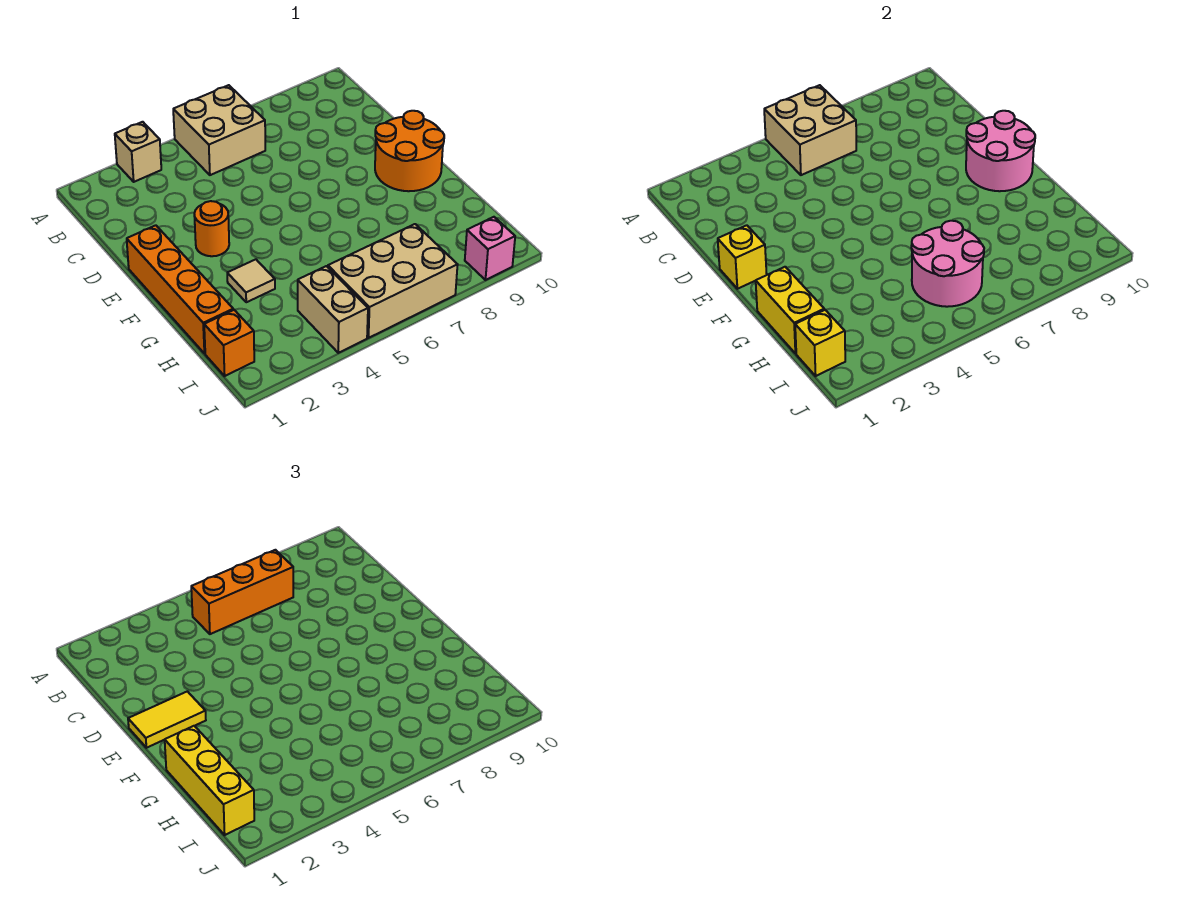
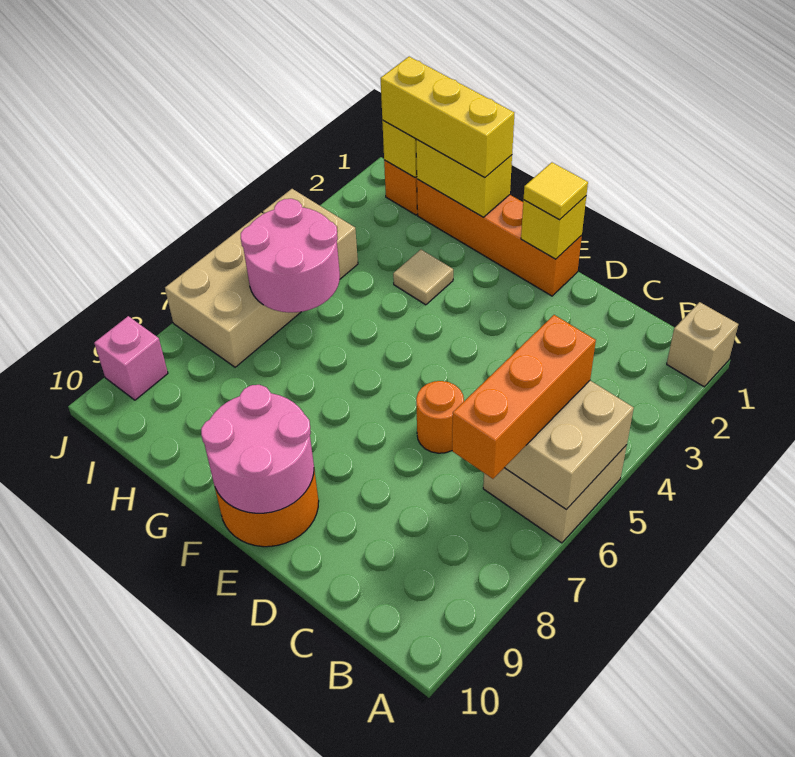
tan 1x1 brick [115,122,161,182] -> tan 1x1 brick moved to [667,302,738,387]
yellow 1x2 tile [128,691,206,748] -> yellow 1x1 tile [524,162,588,220]
orange 1x1 round brick [194,201,229,256] -> orange 1x1 round brick moved to [416,381,464,453]

